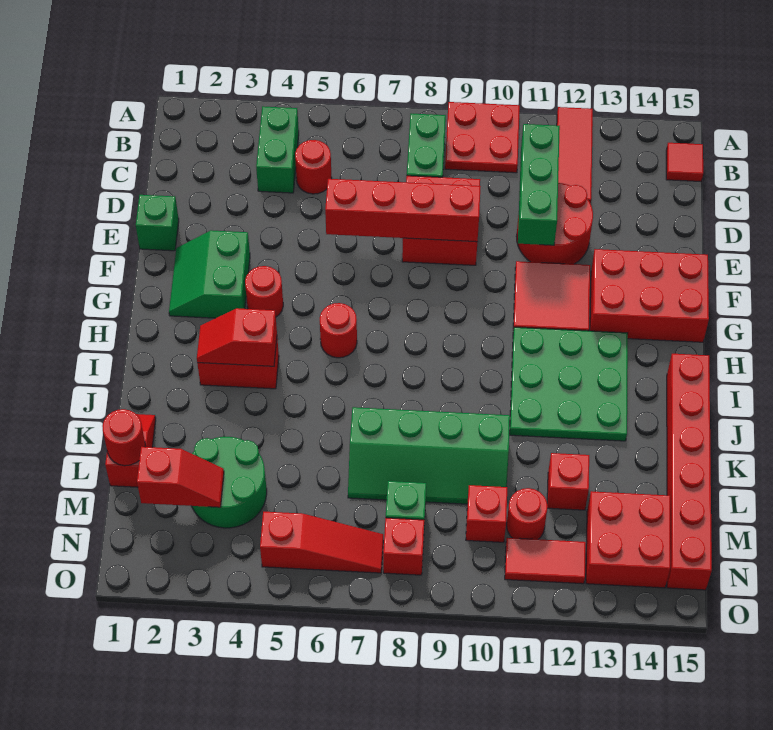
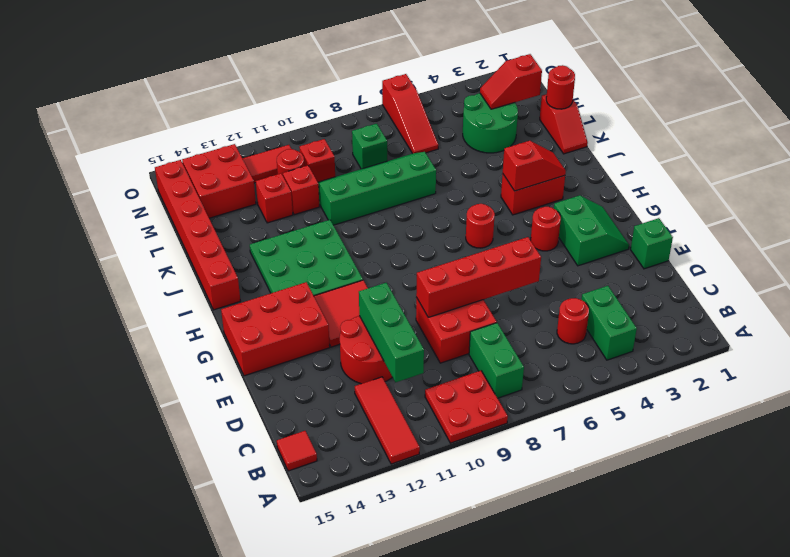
red 1x3 slope [260,512,383,573] -> red 1x3 slope turned to [382,74,438,154]
red 1x1 brick [383,518,424,575] -> red 1x1 brick moved to [283,166,320,215]

